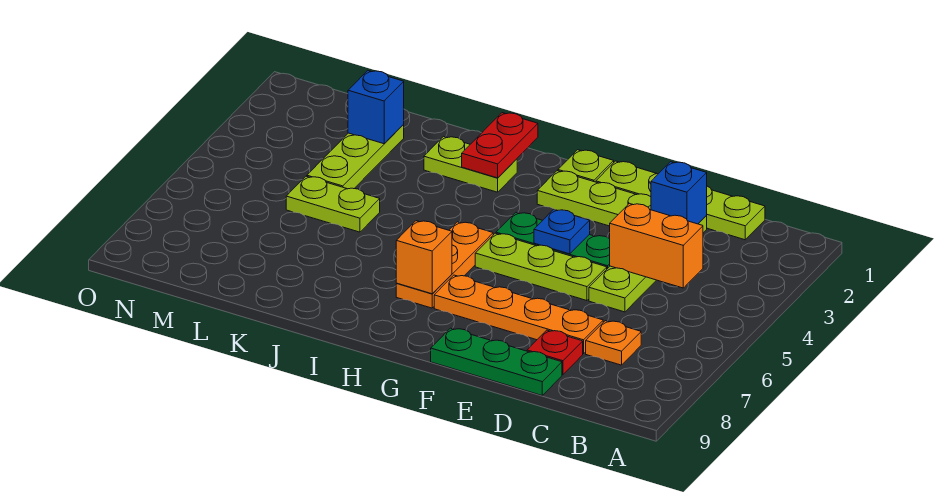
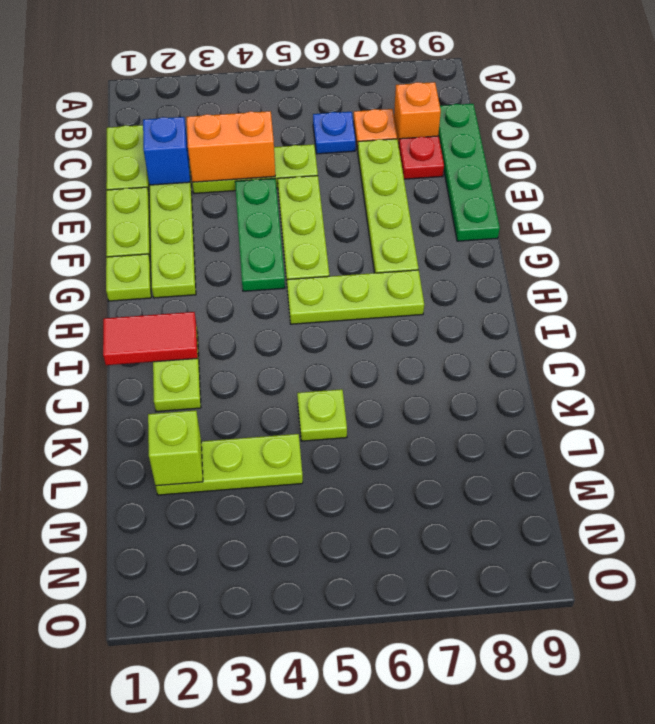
orange 1x2 brick [610,203,703,288] -> orange 1x2 brick turned to [186,111,275,182]
orange 1x4 plate [434,275,603,354] -> lime 1x4 plate [358,139,418,273]
green 1x3 plate [431,328,562,395] -> green 1x4 plate [438,104,500,241]
blue 1x1 plate [534,209,590,254] -> blue 1x1 plate moved to [313,112,356,154]
orange 1x3 plate [396,222,493,308] -> lime 1x3 plate [287,270,424,324]
orange 1x1 brick [396,221,452,294] -> orange 1x1 brick moved to [394,82,441,145]
red 1x2 plate [462,113,538,178] -> red 1x2 tile [103,312,198,365]
lime 1x2 plate [286,176,380,232] -> lime 1x1 plate [297,389,347,441]
blue 1x1 brick [348,71,404,144] -> lime 1x1 brick [148,410,203,486]

